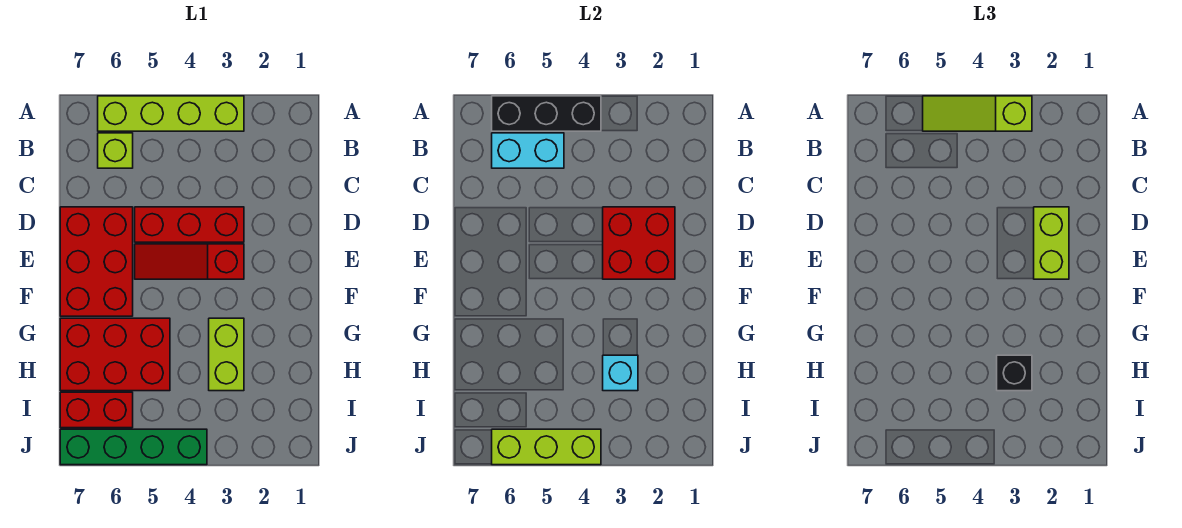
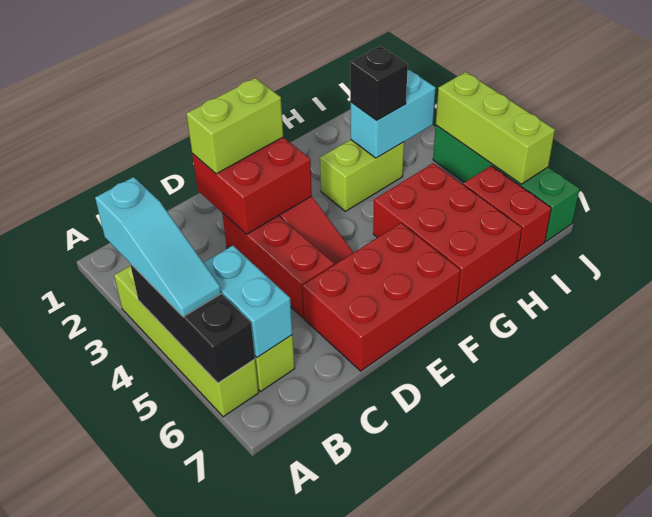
lime 1x3 slope [923,96,1032,131] -> cyan 1x3 slope [95,177,221,317]
cyan 1x1 brick [603,355,638,391] -> cyan 1x2 brick [351,70,436,158]

